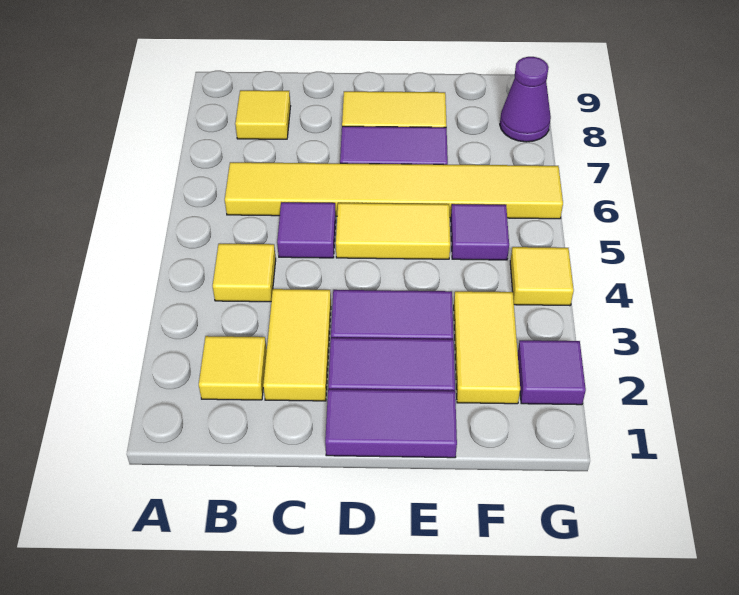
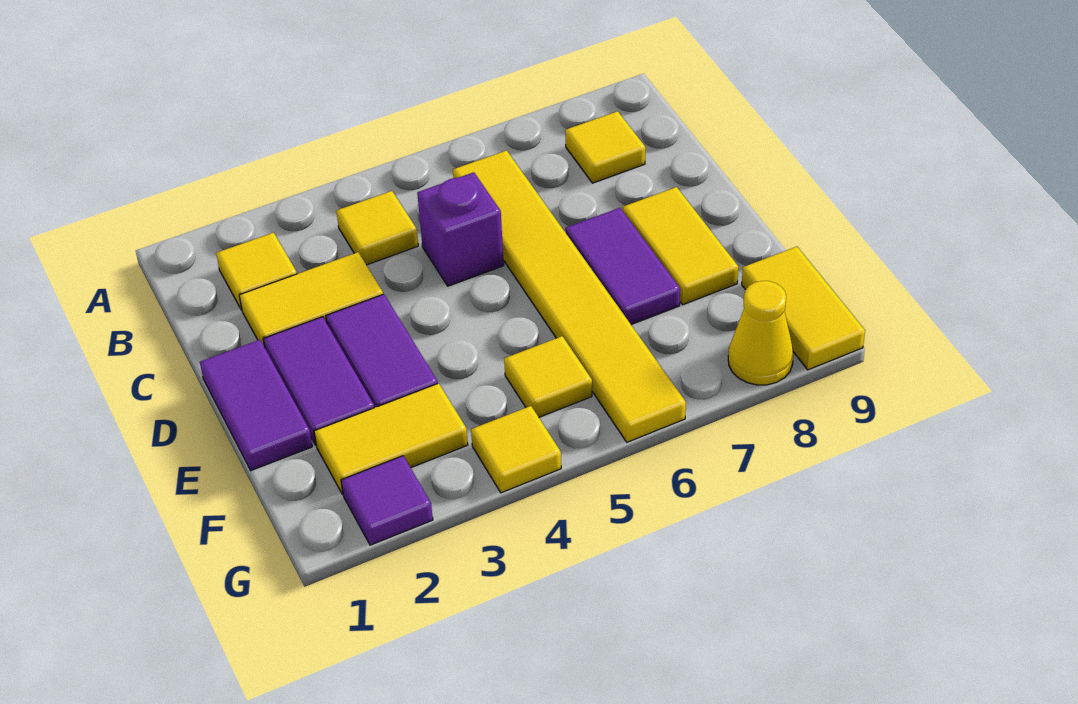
purple 1x1 tile [277,202,336,258] -> purple 1x1 brick [417,172,504,286]
yellow 1x2 tile [336,203,450,259] -> yellow 1x2 tile moved to [742,247,865,370]
purple 1x1 tile [451,204,509,260] -> yellow 1x1 tile [504,336,592,417]
purple 1x1 cone [500,57,551,142] -> yellow 1x1 cone [728,281,793,385]

